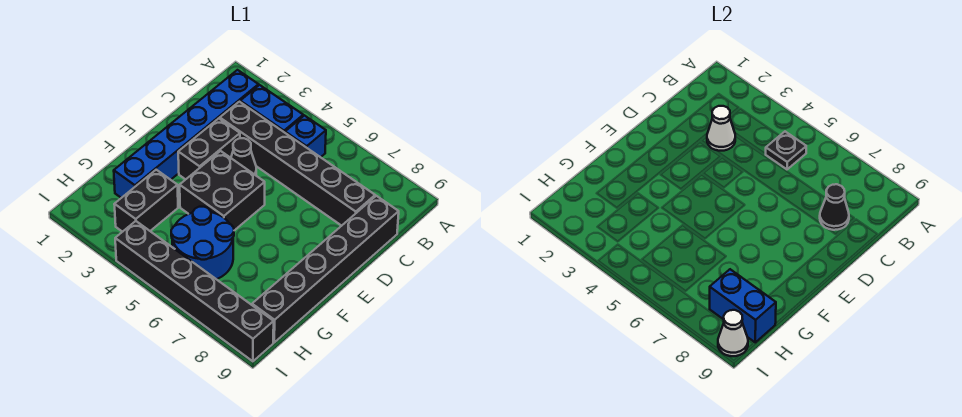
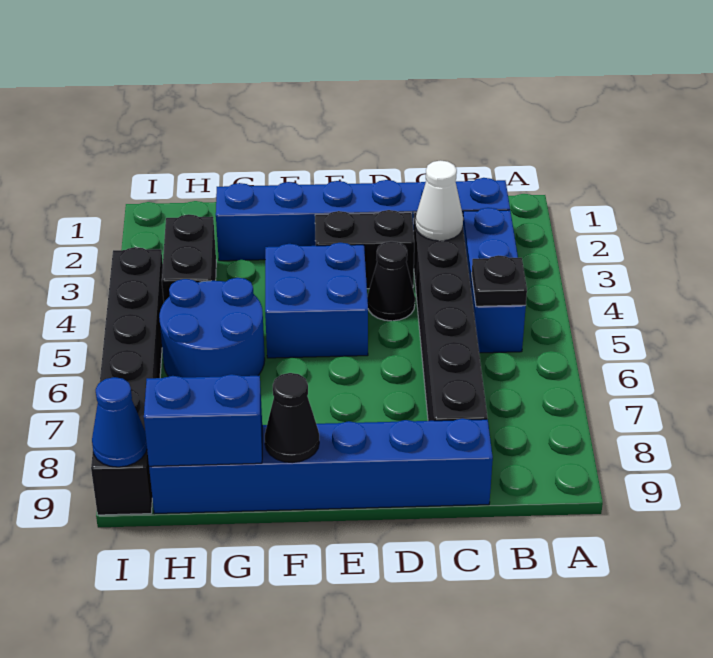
black 1x1 cone [820,184,849,230] -> black 1x1 cone moved to [265,373,319,463]
black 1x6 brick [252,196,399,342] -> blue 1x6 brick [149,418,493,514]
black 2x2 brick [180,151,265,230] -> blue 2x2 brick [265,242,368,358]
black 1x2 brick [114,170,178,232] -> black 1x2 brick turned to [162,214,216,302]
blue 1x2 brick [710,269,776,342] -> blue 1x2 brick turned to [144,374,262,466]
white 1x1 cone [718,310,748,356] -> blue 1x1 cone [92,377,147,467]

